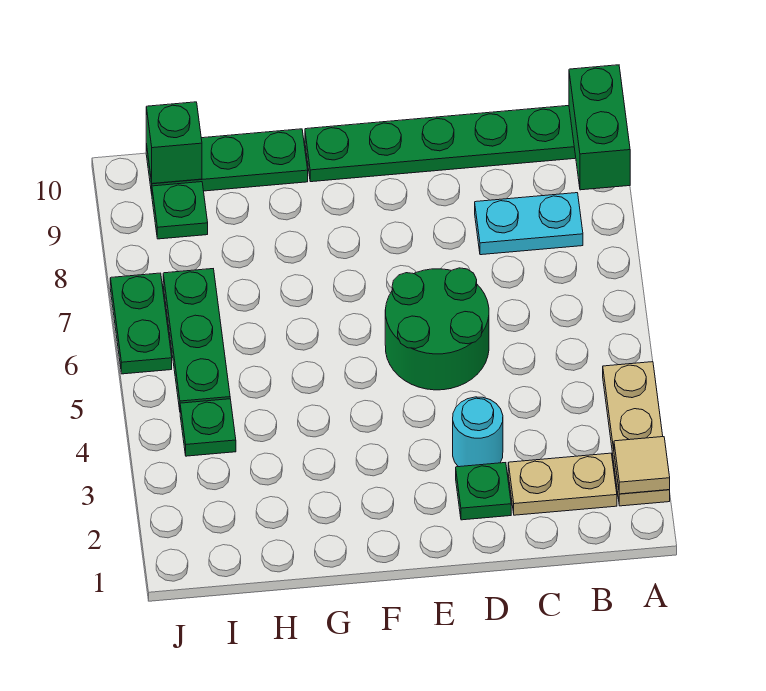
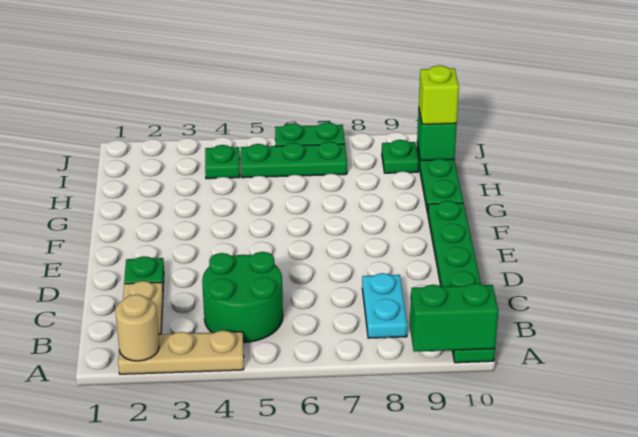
tan 1x1 tile [614,437,670,494] -> tan 1x1 round brick [115,294,159,361]
cyan 1x1 round brick [453,397,503,467] -> none
green 2x2 round brick [385,268,489,390] -> green 2x2 round brick moved to [202,252,283,342]
none -> lime 1x1 brick [419,65,459,124]

